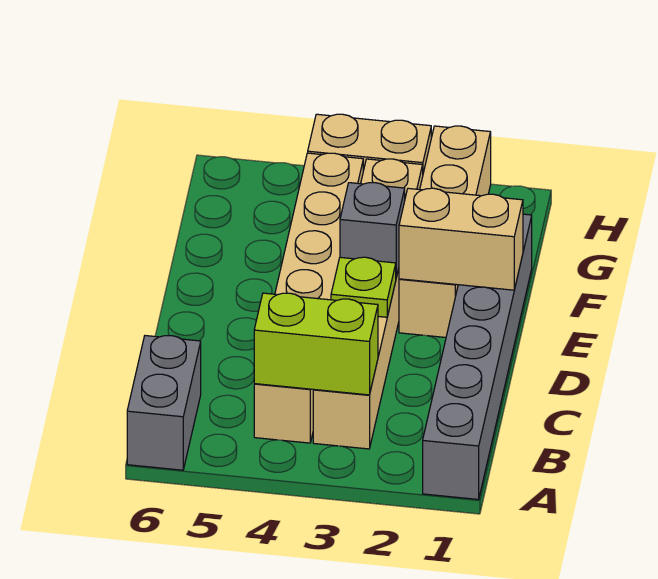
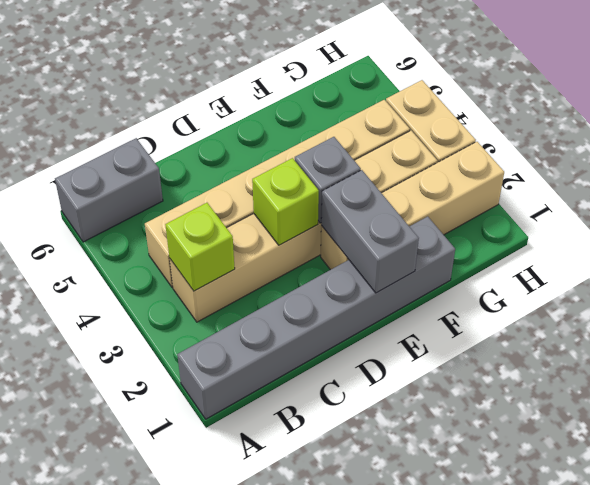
lime 1x2 brick [254,293,378,395] -> lime 1x1 brick [165,203,235,291]
lime 1x1 plate [331,257,396,317] -> lime 1x1 brick [252,158,319,245]
tan 1x2 brick [399,188,523,290] -> grey 1x2 brick [321,170,419,293]

